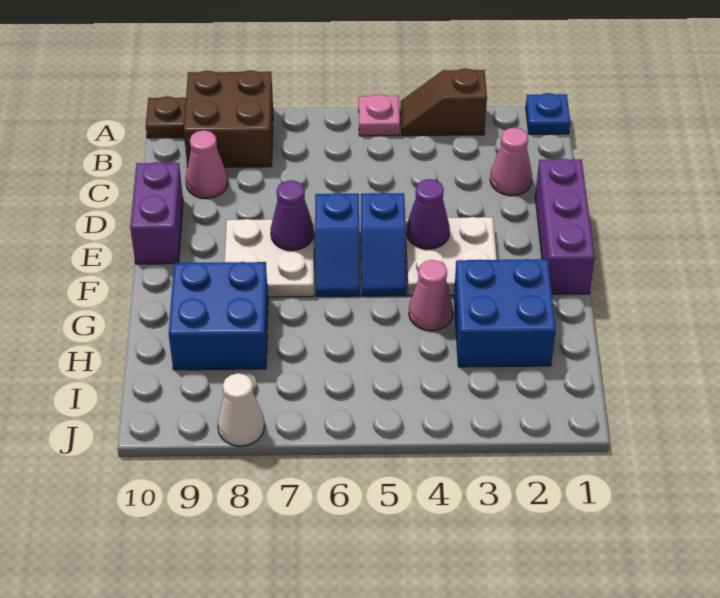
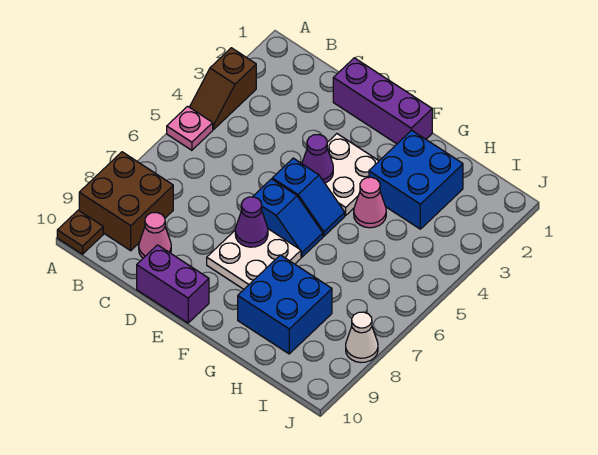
blue 1x1 plate [526,93,570,134] -> none
pink 1x1 cone [490,128,532,196] -> none

